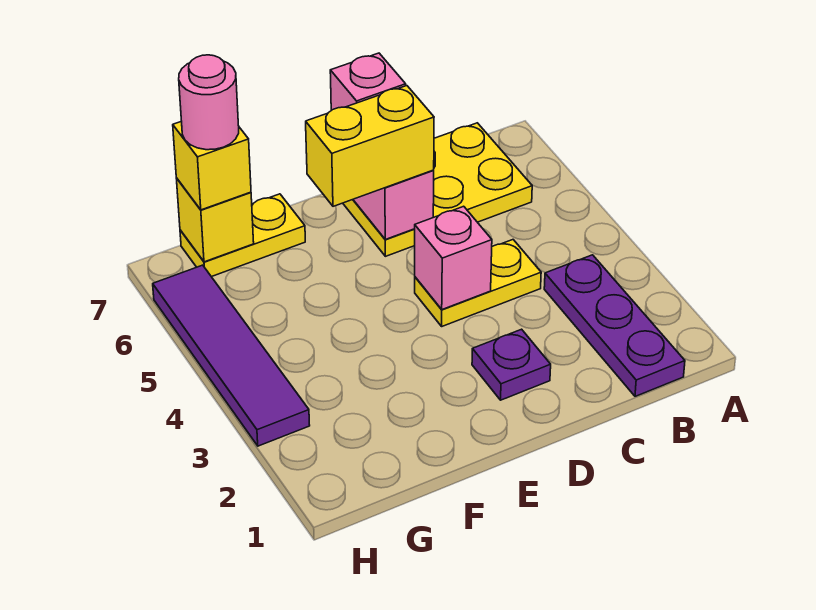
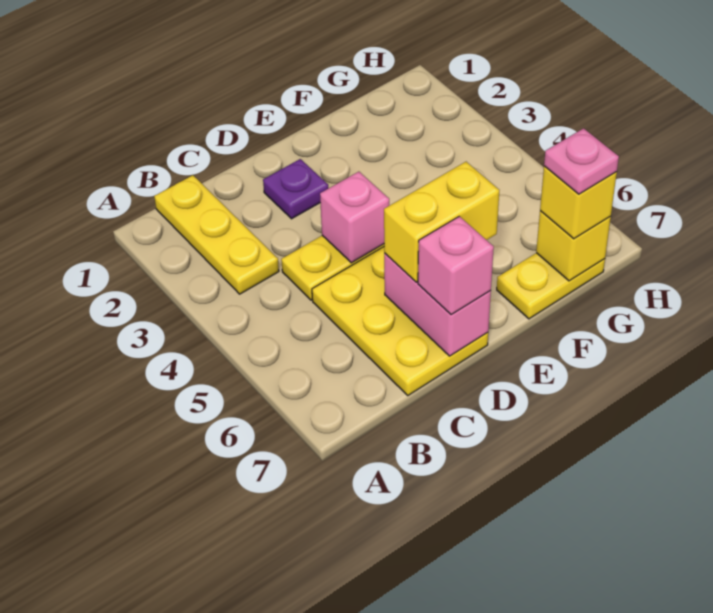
purple 1x3 plate [544,255,685,396] -> yellow 1x3 plate [154,175,279,294]
yellow 2x3 plate [343,123,532,256] -> yellow 2x3 plate turned to [312,247,488,395]
pink 1x1 round brick [179,55,239,150] -> pink 1x1 plate [544,128,619,194]
purple 1x4 tile [153,265,310,446] -> none

